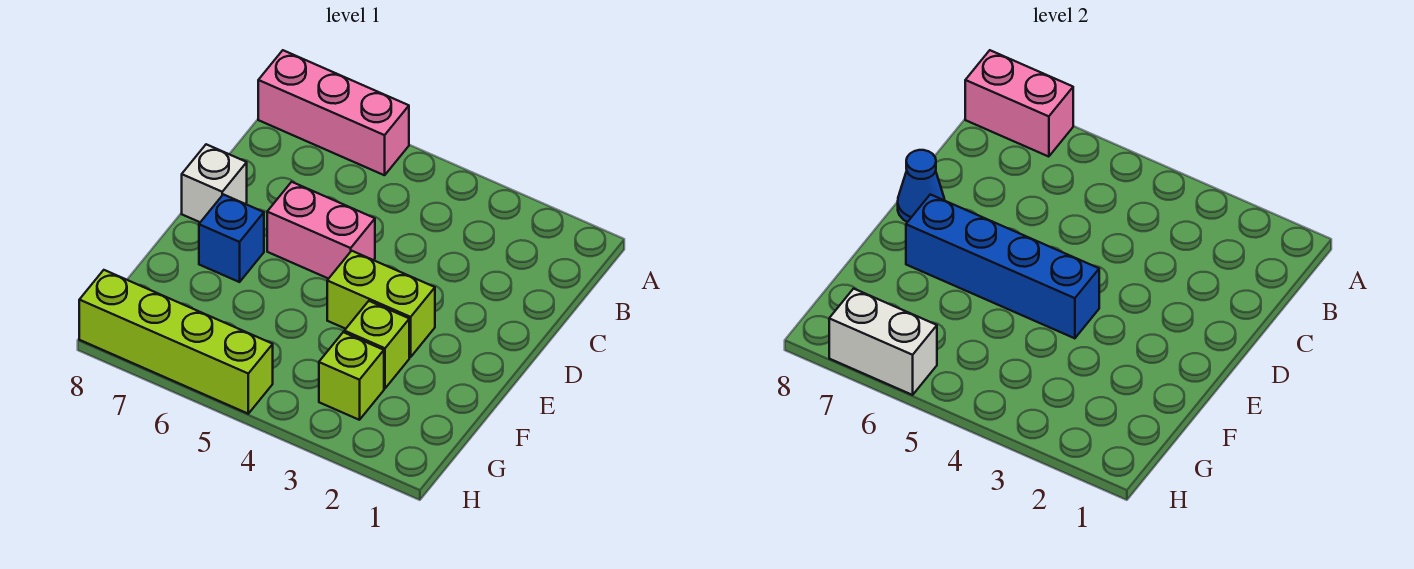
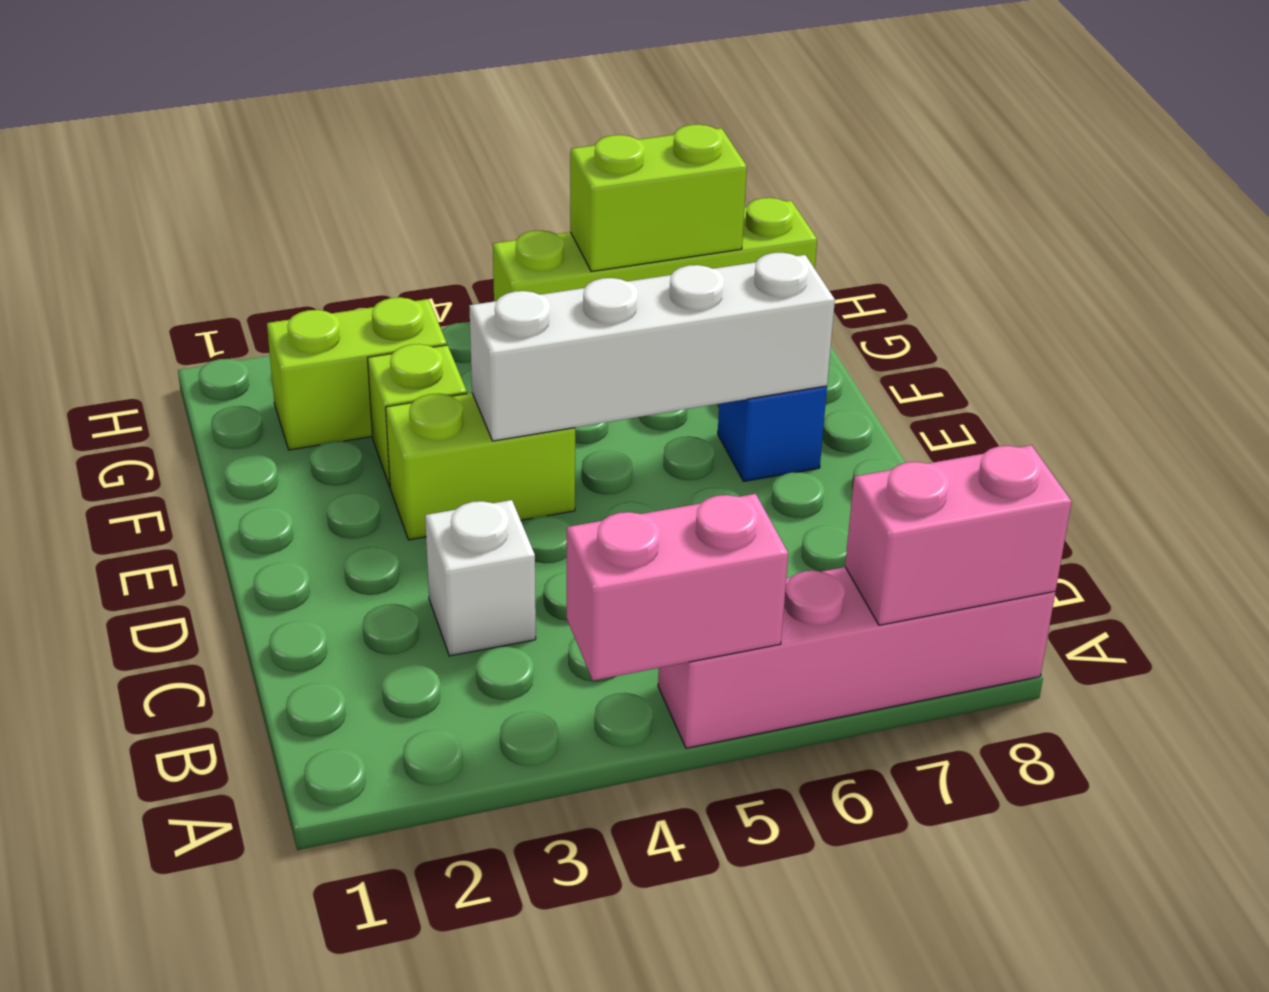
pink 1x3 brick [258,50,409,175] -> pink 1x4 brick [658,567,1055,748]
pink 1x2 brick [267,182,375,279] -> pink 1x2 brick moved to [567,494,788,680]
white 1x1 brick [182,144,247,222] -> white 1x1 brick moved to [425,500,536,656]
blue 1x1 cone [898,150,945,222] -> none
blue 1x4 brick [906,194,1099,338] -> white 1x4 brick [469,252,835,441]
lime 1x1 brick [319,332,384,420] -> lime 1x2 brick [267,297,447,450]
white 1x2 brick [829,289,937,395] -> lime 1x2 brick [570,124,747,272]

